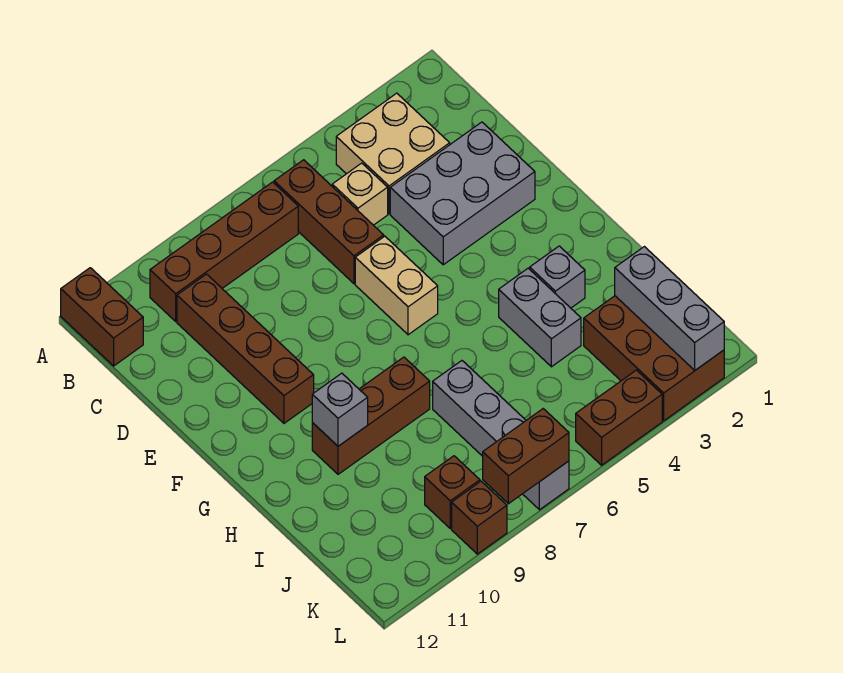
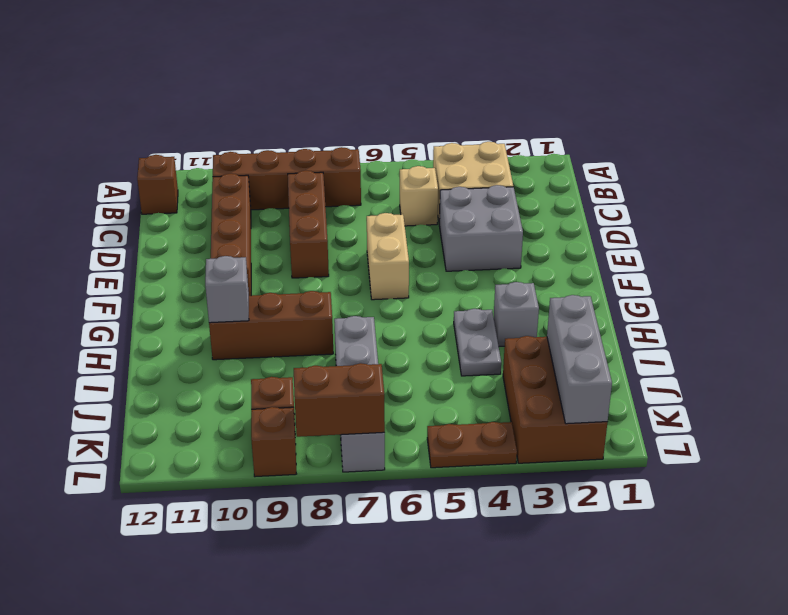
brown 1x2 brick [61,268,143,366] -> brown 1x1 brick [137,155,178,214]
brown 1x3 brick [274,160,384,284] -> brown 1x3 brick moved to [288,171,329,278]
grey 2x3 brick [390,122,535,265] -> grey 2x2 brick [439,185,523,271]
grey 1x2 brick [499,268,581,367] -> grey 1x2 plate [454,309,501,376]
brown 1x2 brick [576,370,662,465] -> brown 1x2 plate [427,422,517,468]

